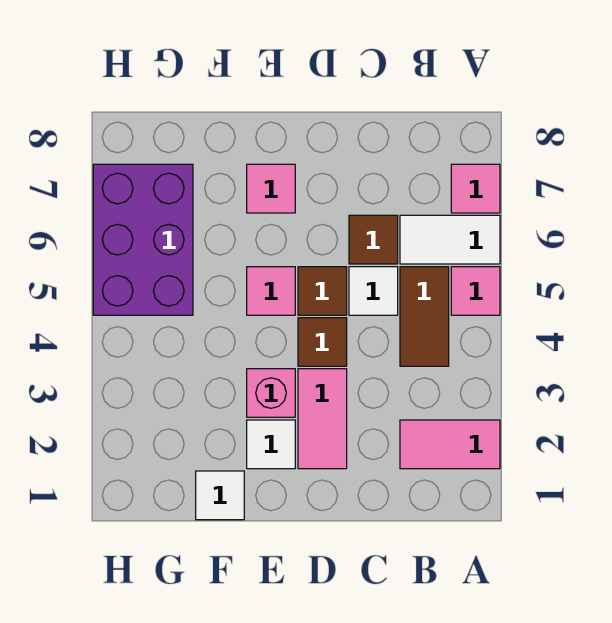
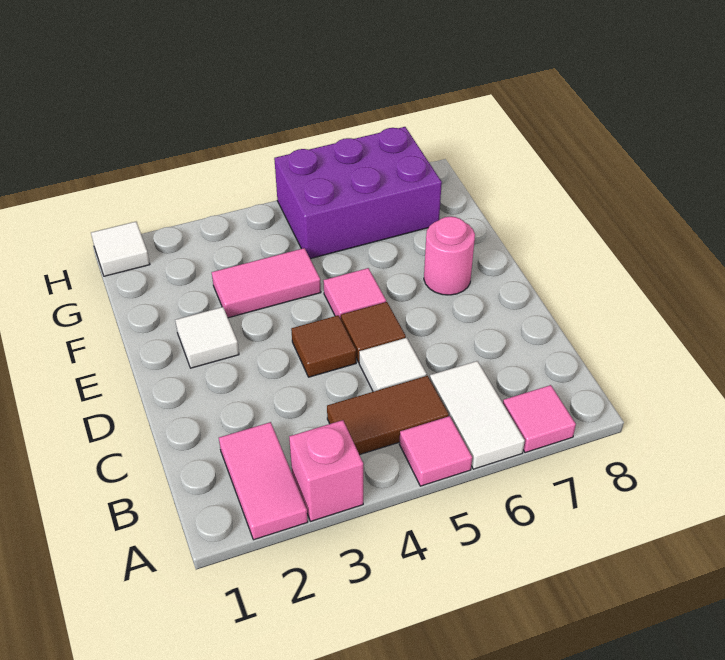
brown 1x1 tile [349,215,398,264] -> none
pink 1x2 tile [298,369,347,469] -> pink 1x2 tile moved to [212,248,321,318]
pink 1x1 brick [247,369,295,417] -> pink 1x1 brick moved to [289,420,363,521]
pink 1x1 tile [247,164,295,213] -> pink 1x1 round brick [424,216,475,295]
white 1x1 tile [196,471,244,520] -> white 1x1 tile moved to [91,222,150,276]

